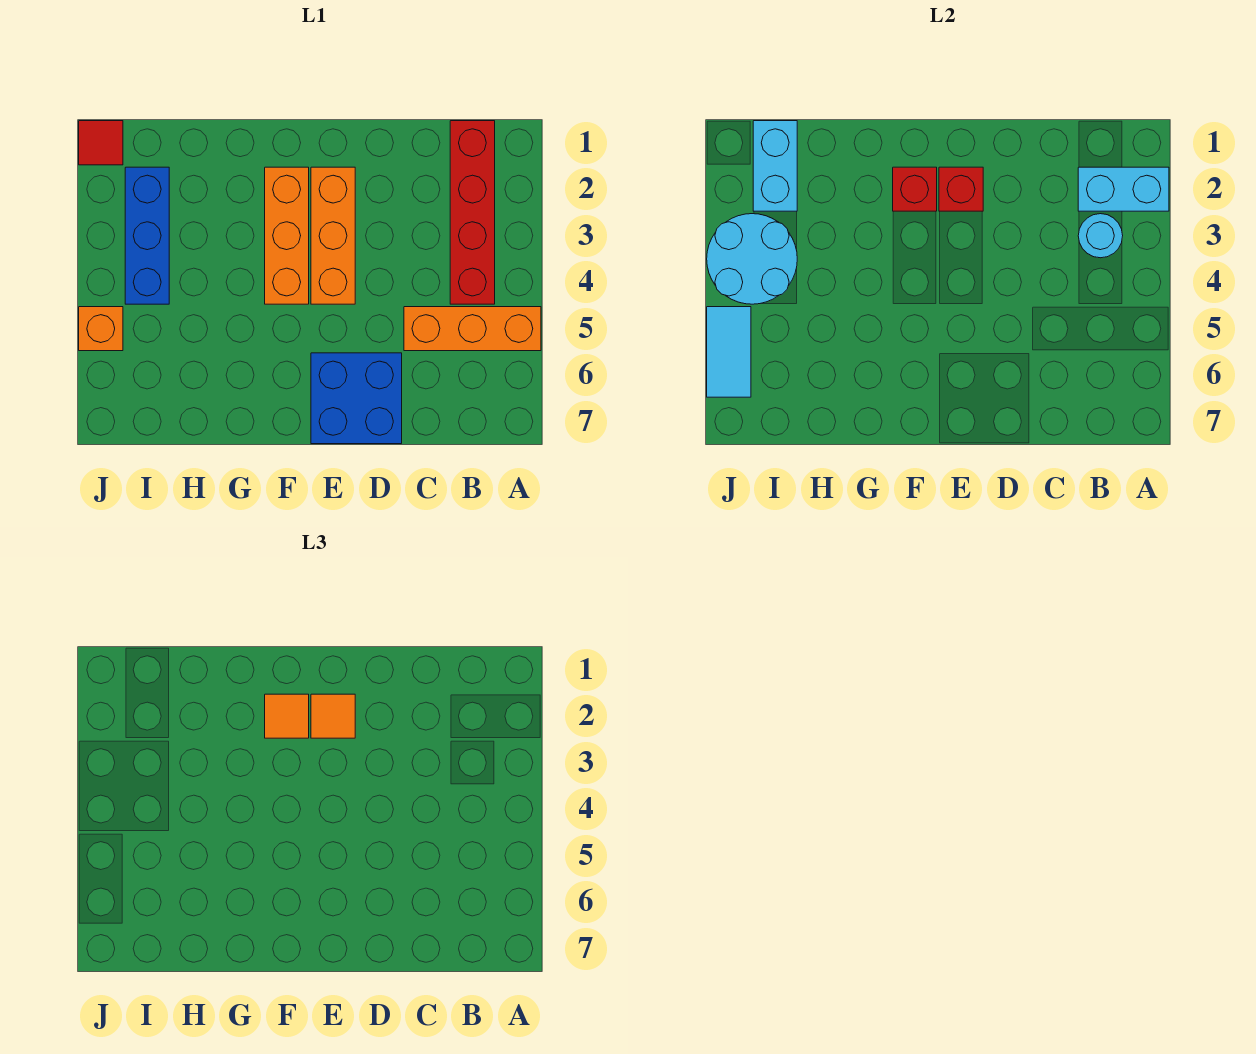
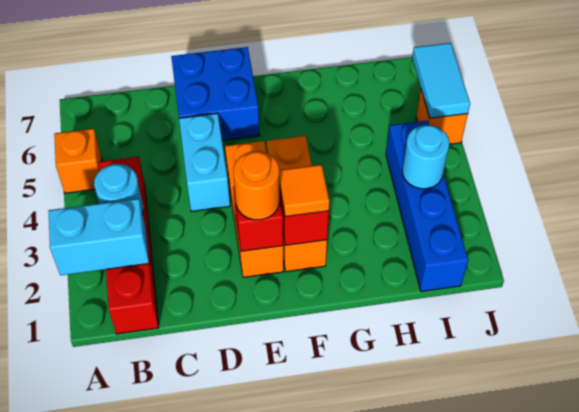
orange 1x3 brick [404,307,541,351] -> orange 1x1 brick [54,129,102,193]
orange 1x1 tile [311,694,355,738] -> orange 1x1 round brick [233,151,280,220]
cyan 1x2 brick [753,121,797,211] -> cyan 1x2 brick moved to [179,113,230,211]
blue 1x3 brick [125,167,169,304] -> blue 1x4 brick [386,120,468,292]
cyan 2x2 round brick [707,214,797,304] -> cyan 1x1 round brick [402,125,449,189]
red 1x1 tile [79,121,123,165] -> none

